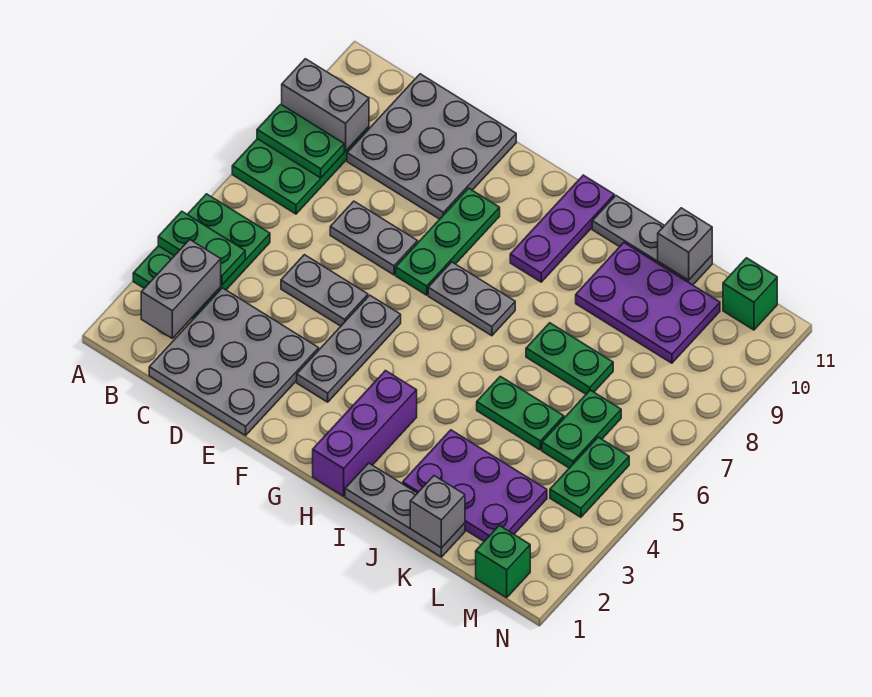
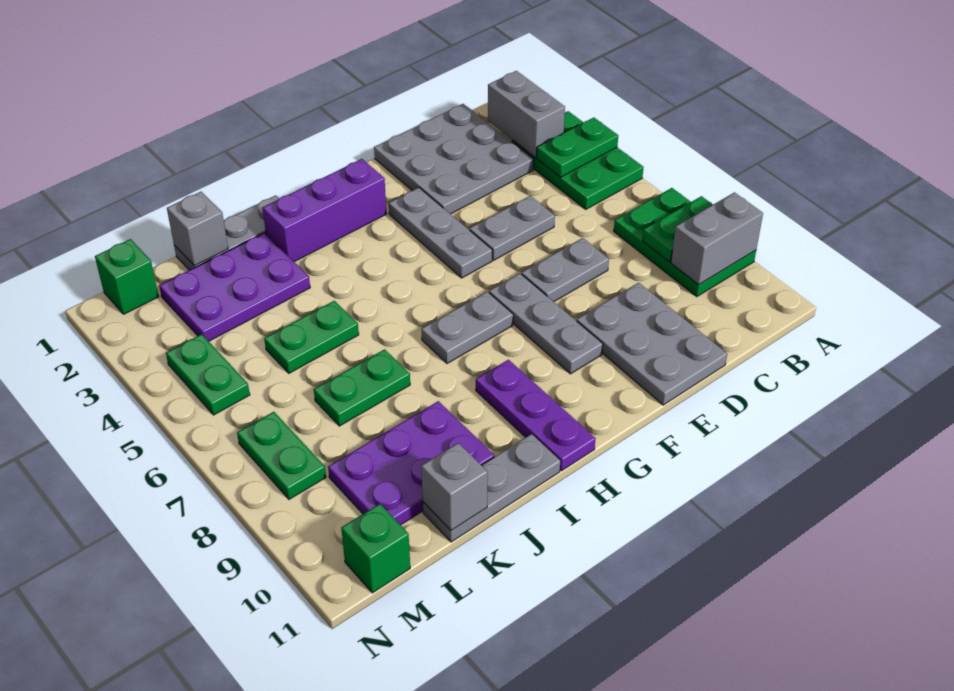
grey 3x3 plate [347,74,516,219] -> grey 2x3 plate [577,283,727,405]
green 1x3 plate [396,188,500,295] -> grey 1x3 plate [489,273,603,374]
purple 1x3 brick [313,371,417,496] -> purple 1x3 brick turned to [263,159,387,262]
green 1x2 plate [542,390,621,468] -> green 1x2 plate moved to [237,412,326,499]

